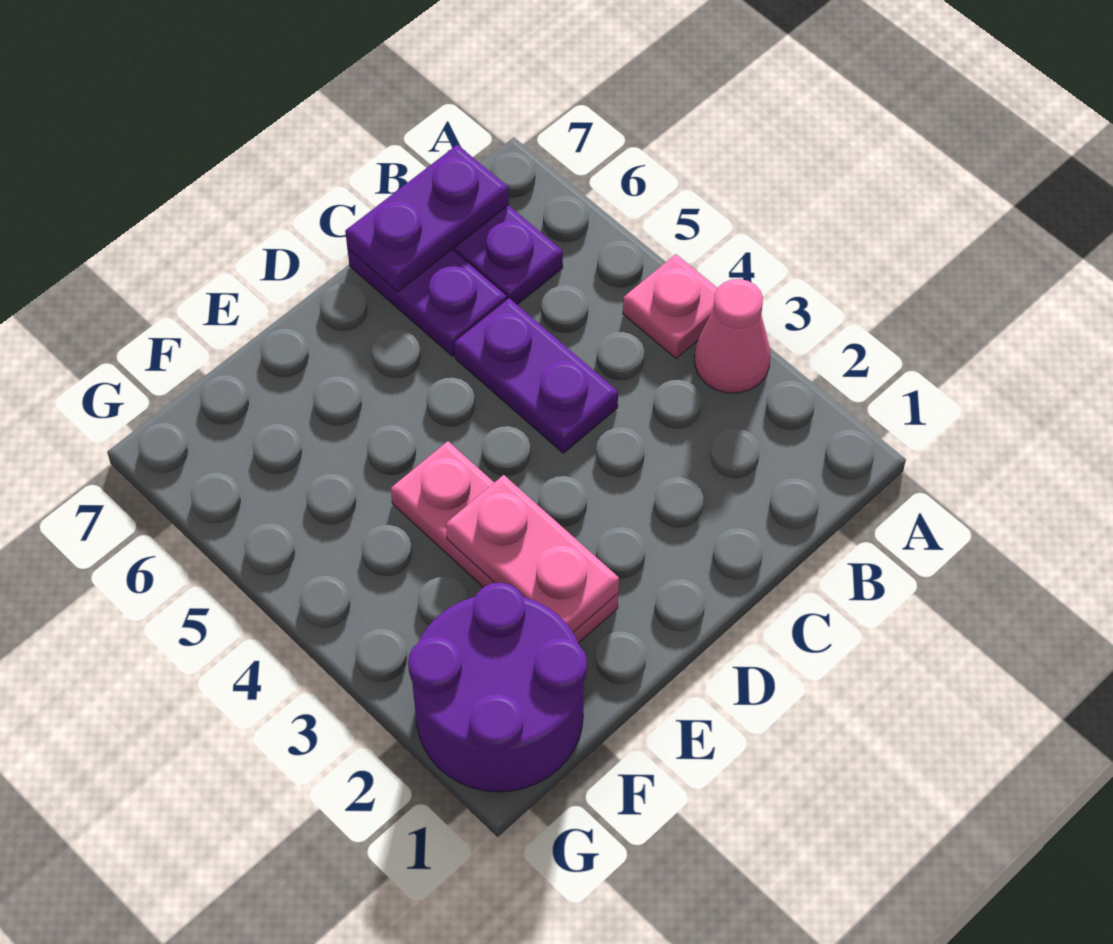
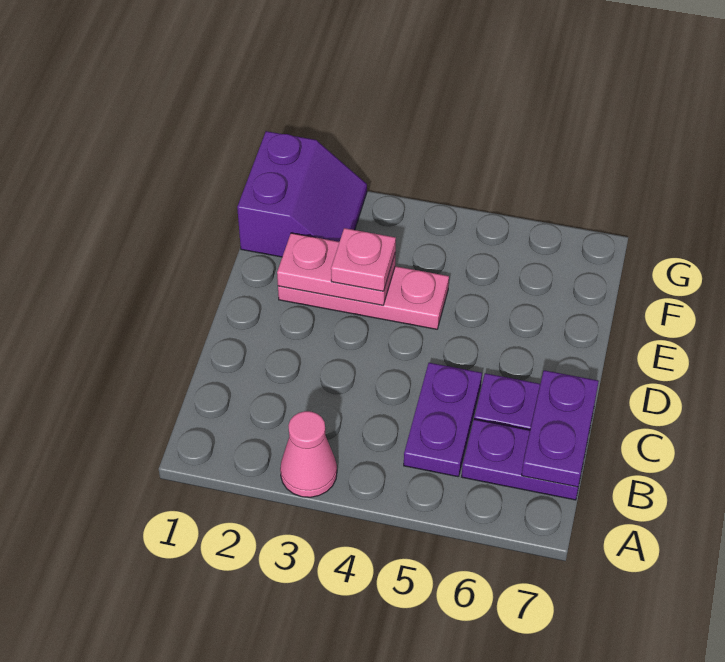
pink 1x1 plate [623,254,718,358] -> pink 1x1 plate moved to [331,228,396,291]
purple 1x2 plate [454,298,618,453] -> purple 1x2 plate turned to [404,363,482,477]
purple 2x2 round brick [408,583,587,792] -> purple 2x2 slope [237,131,367,257]

